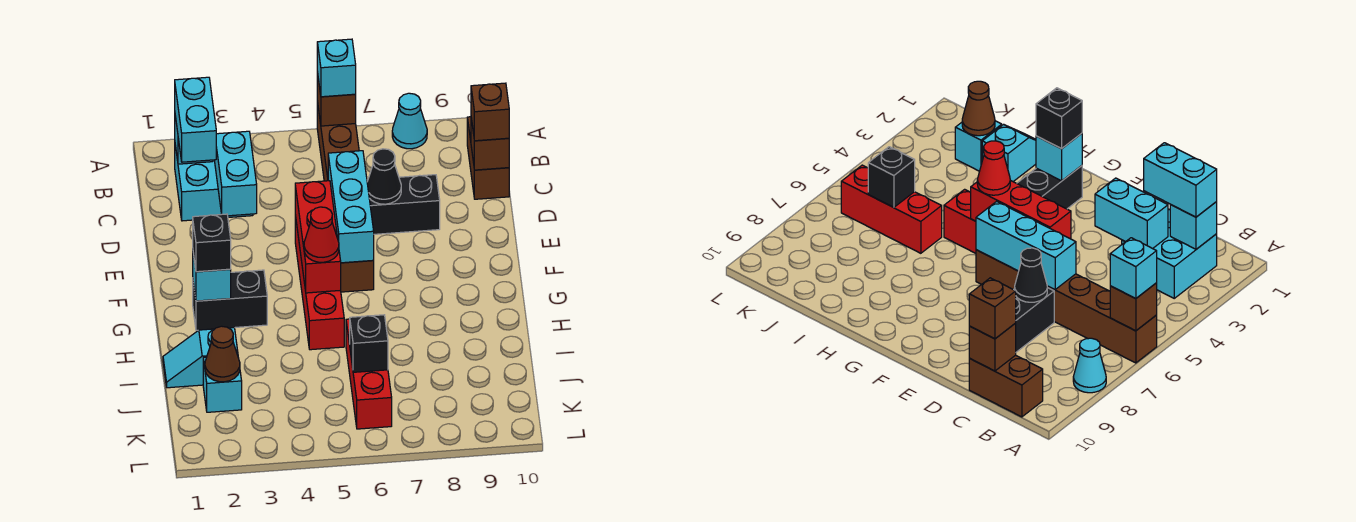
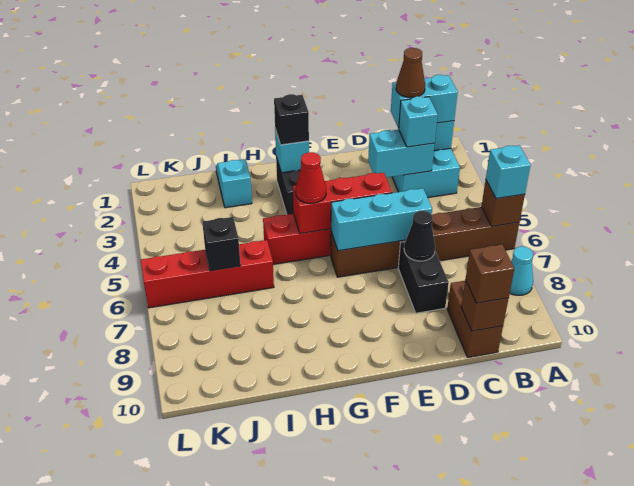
brown 1x2 brick [467,117,509,199] -> brown 1x2 brick turned to [447,281,503,358]
red 1x3 brick [346,319,392,429] -> red 1x4 brick [141,240,274,308]
cyan 1x1 brick [203,357,242,412] -> cyan 1x1 brick moved to [399,96,438,147]
brown 1x1 cone [205,326,240,382] -> brown 1x1 cone moved to [396,48,425,98]

